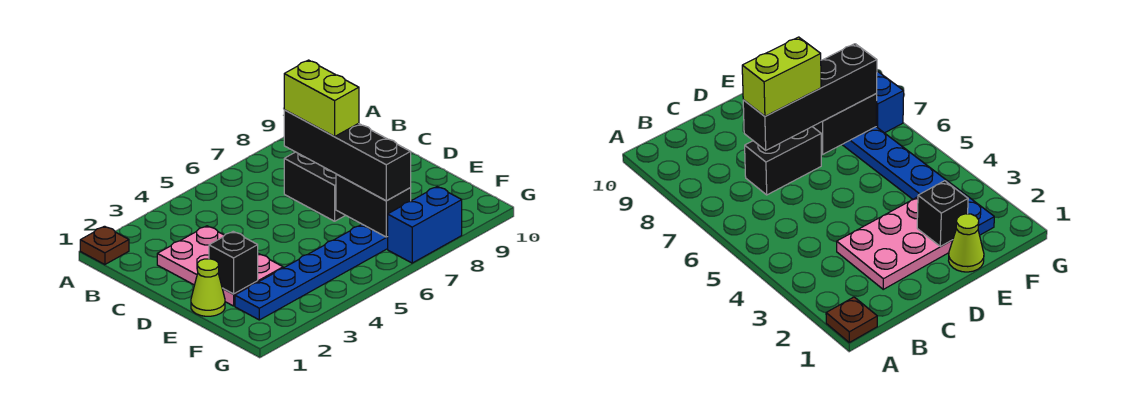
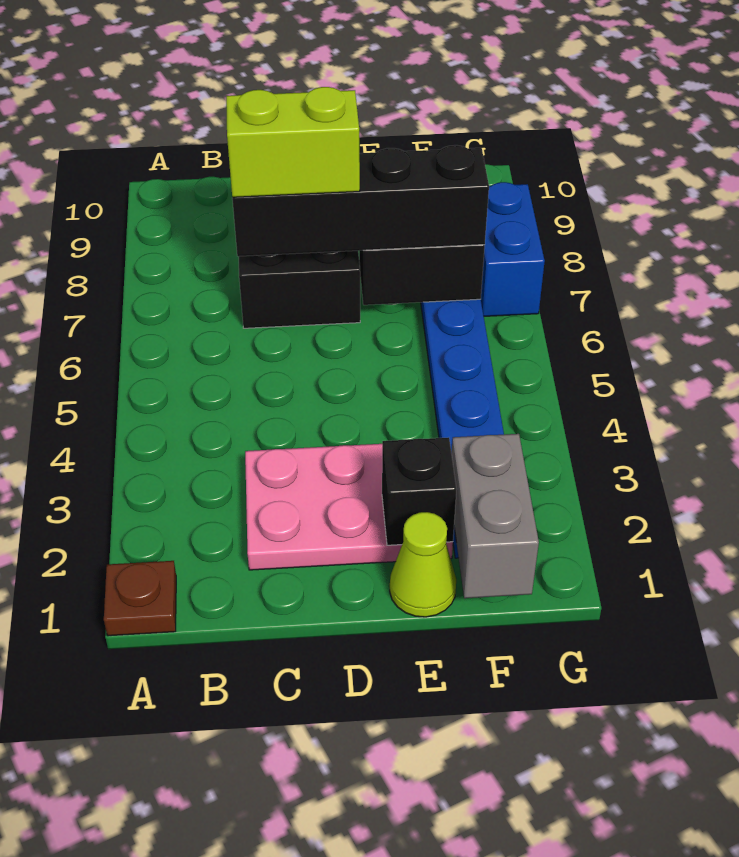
none -> grey 1x2 brick [452,434,539,598]

